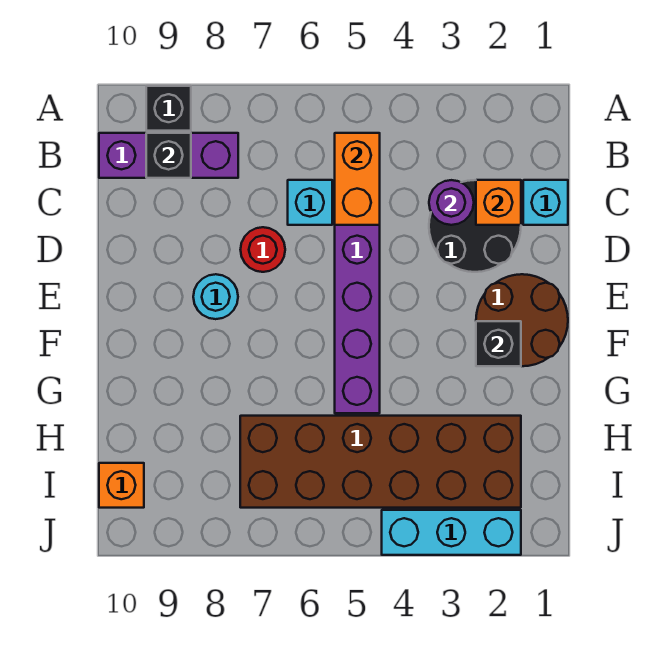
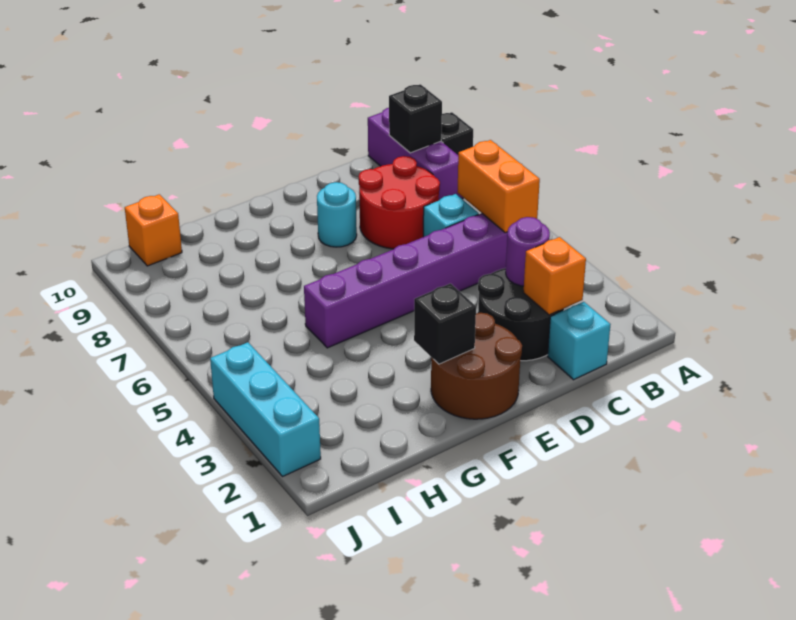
orange 1x2 brick [335,133,380,225] -> orange 1x2 brick turned to [457,140,540,233]
red 1x1 round brick [240,227,285,272] -> red 2x2 round brick [359,156,440,249]
brown 2x6 brick [240,416,521,508] -> none

